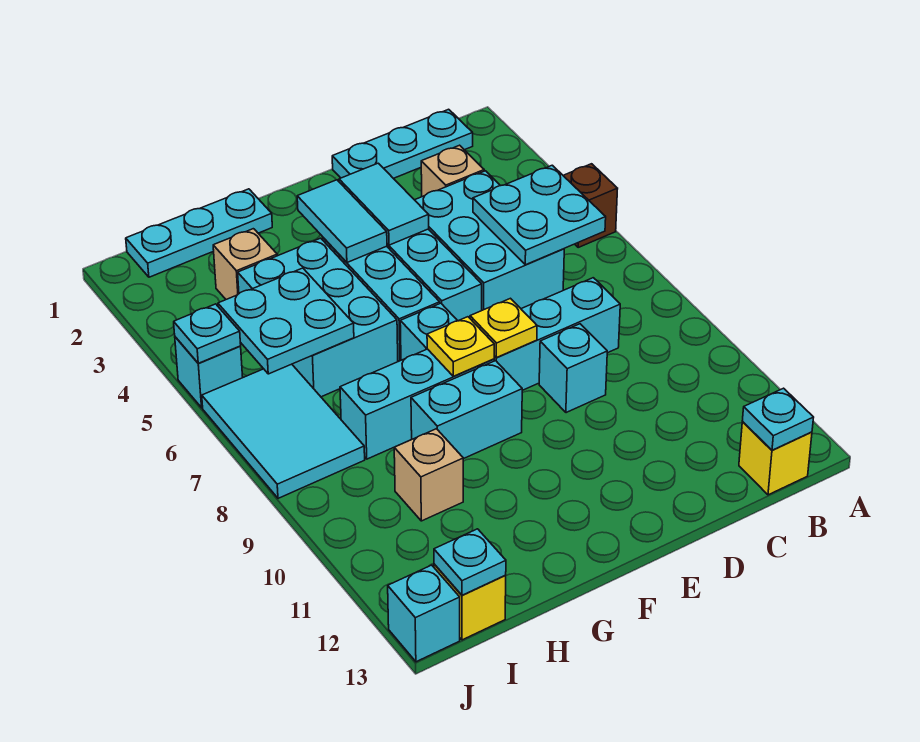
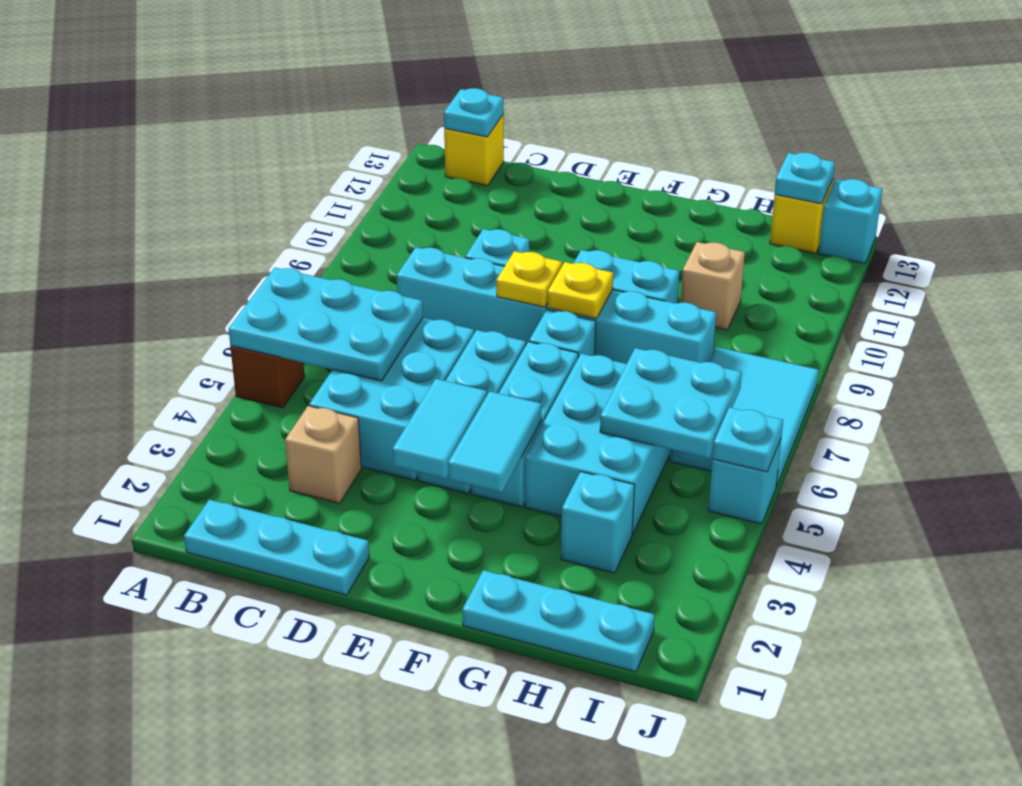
cyan 2x2 plate [473,165,606,265] -> cyan 2x3 plate [229,268,423,381]
tan 1x1 brick [213,229,277,299] -> cyan 1x1 brick [561,472,635,573]

